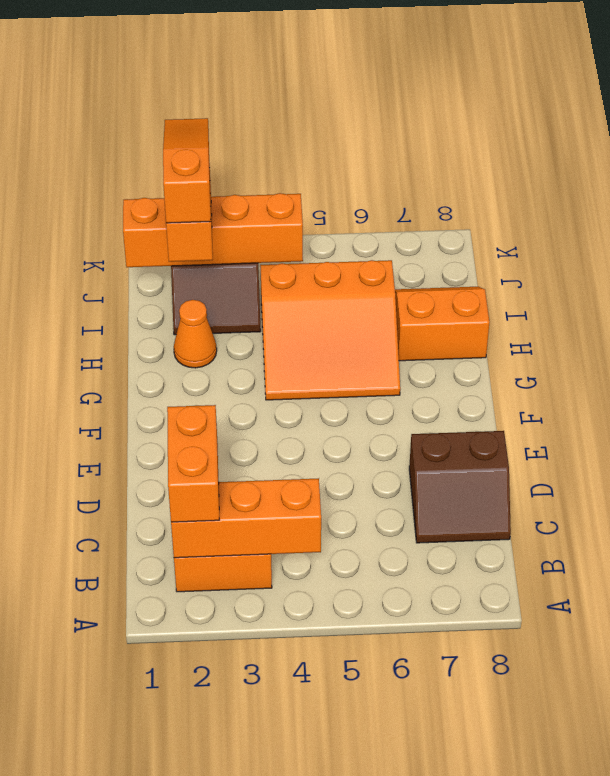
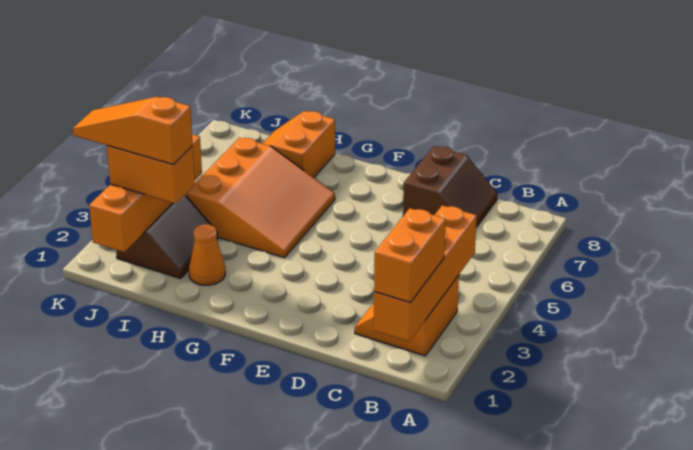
orange 1x3 brick [171,478,321,558] -> orange 1x4 brick [374,205,477,342]
orange 1x2 brick [167,405,219,522] -> orange 1x2 brick turned to [374,208,446,303]

